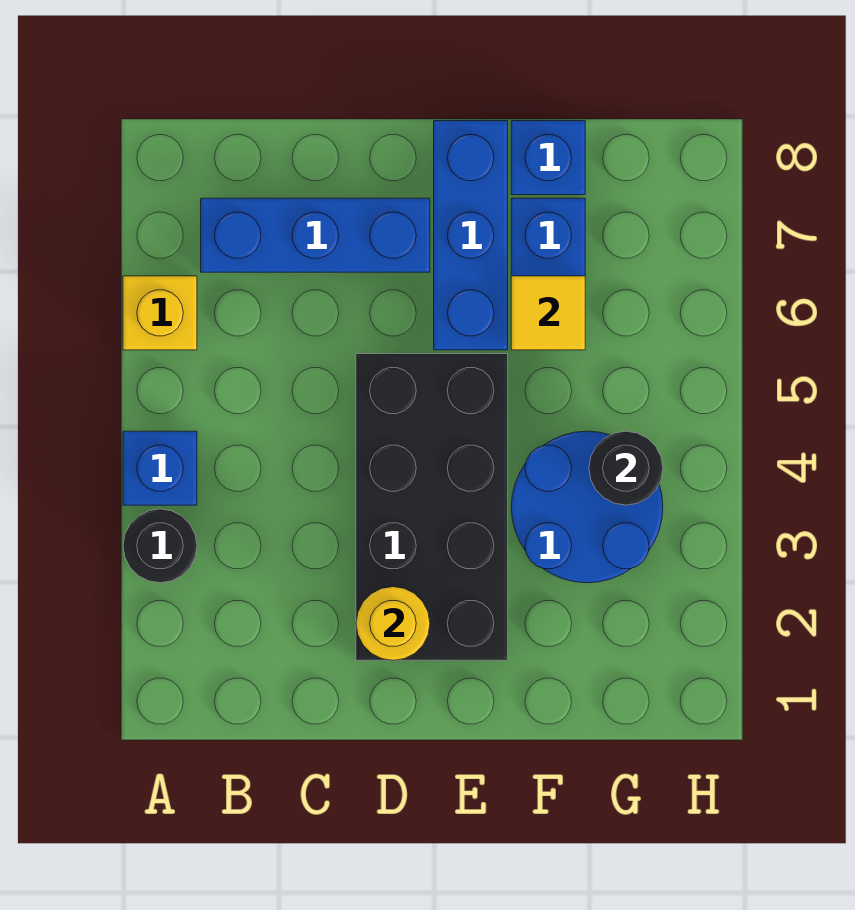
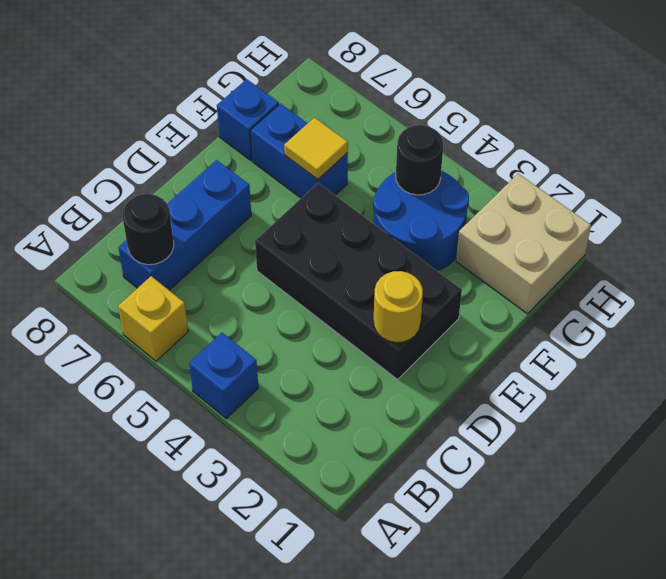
black 1x1 round brick [123,509,197,583] -> black 1x1 round brick moved to [123,194,174,265]
blue 1x3 brick [434,121,508,350] -> none
none -> tan 2x2 brick [456,174,591,314]

